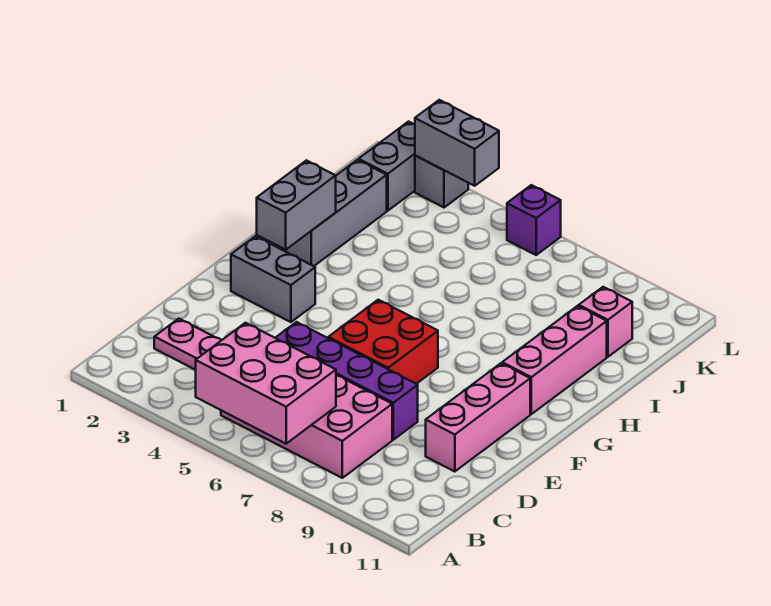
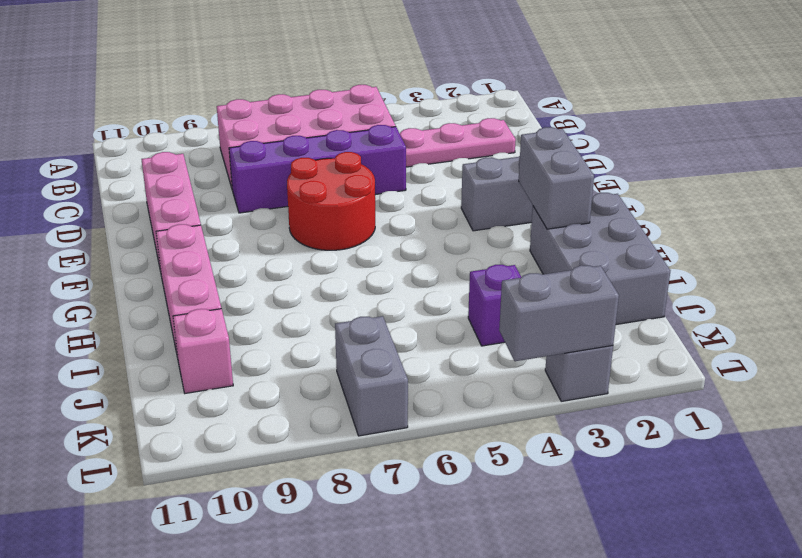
pink 2x3 brick [196,323,336,444] -> none
red 2x2 brick [328,300,438,384] -> red 2x2 round brick [287,152,375,250]
grey 1x3 brick [282,160,387,266] -> grey 2x3 brick [530,193,670,324]
grey 1x2 brick [359,122,415,211] -> grey 1x2 brick moved to [335,316,408,436]
purple 1x1 brick [507,185,561,255] -> purple 1x1 brick moved to [468,265,521,346]

